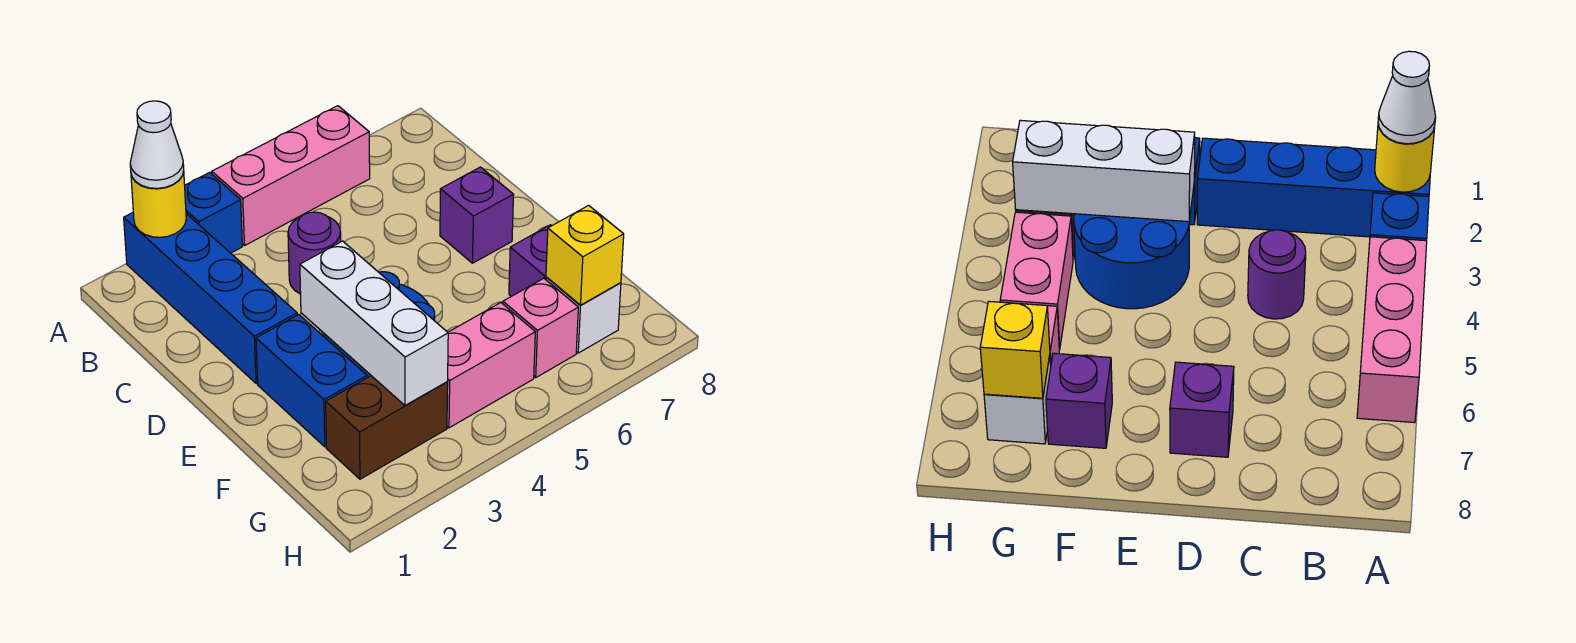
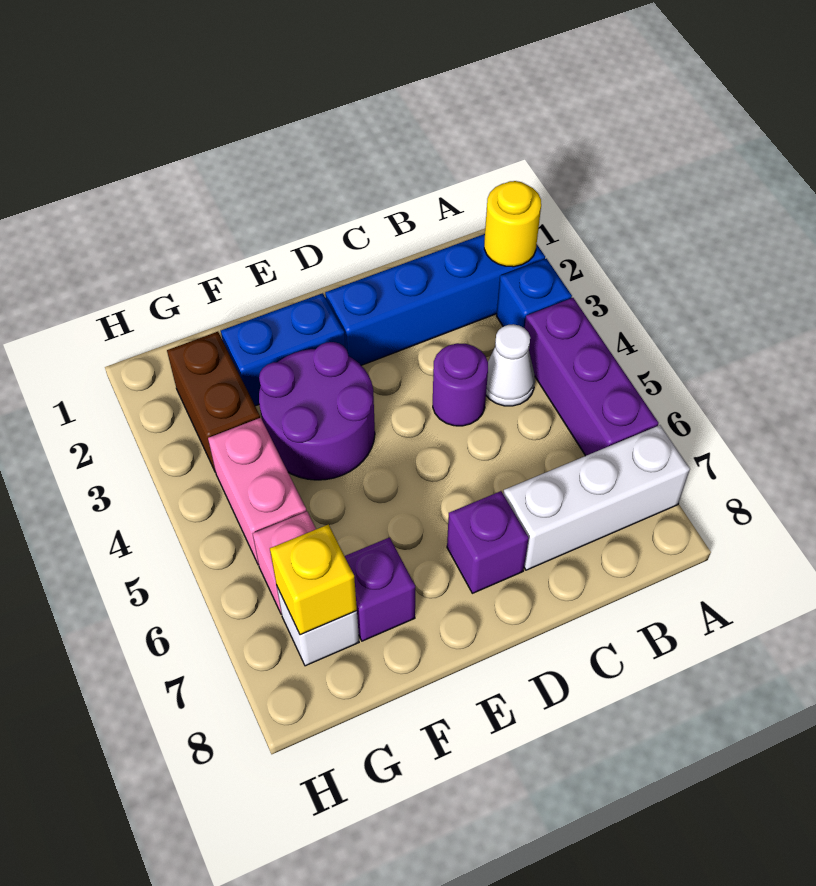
white 1x1 cone [130,101,184,188] -> white 1x1 cone moved to [486,324,535,406]
pink 1x3 brick [212,106,370,245] -> purple 1x3 brick [525,298,658,456]
blue 2x2 round brick [1074,214,1189,309] -> purple 2x2 round brick [259,342,375,480]
white 1x3 brick [300,241,448,405] -> white 1x3 brick moved to [503,425,690,570]

